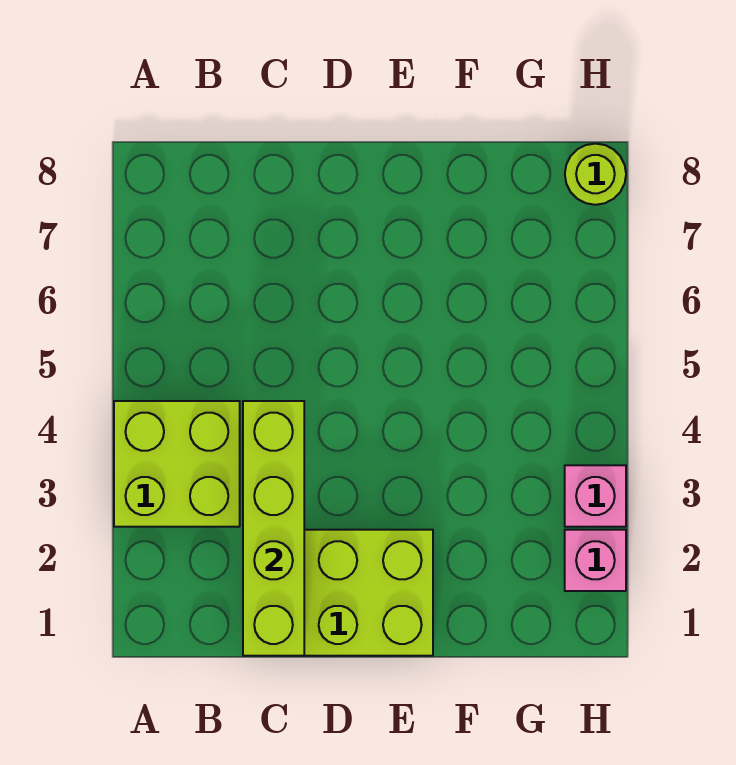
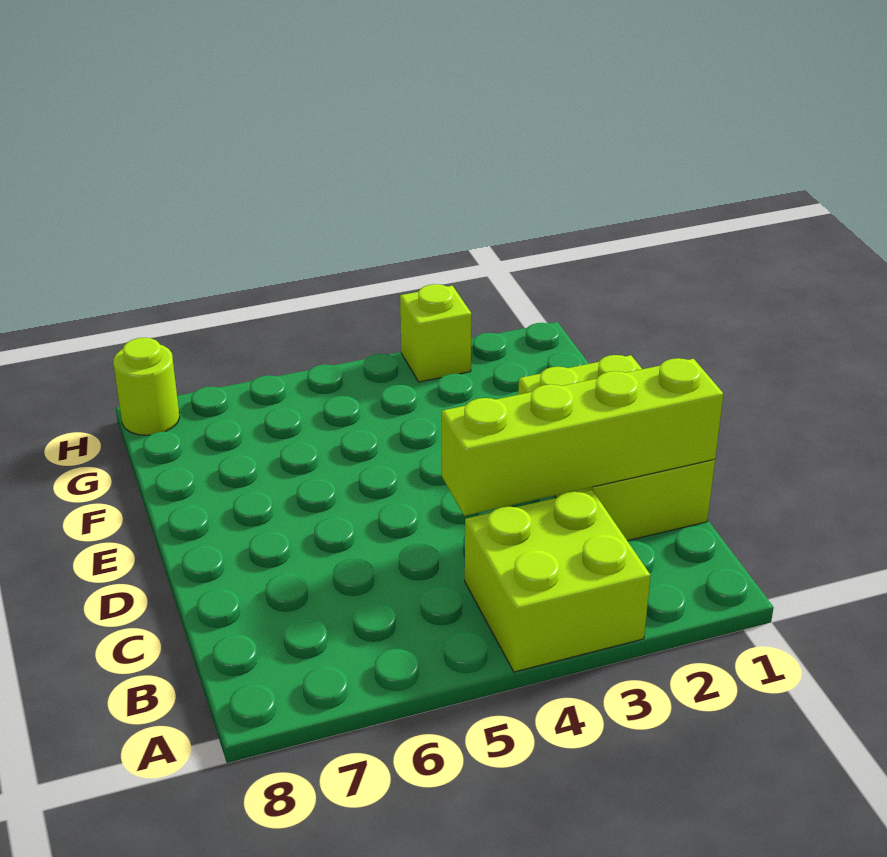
pink 1x1 brick [565,530,626,591] -> none
pink 1x1 brick [565,465,626,527] -> lime 1x1 brick [400,284,472,382]

